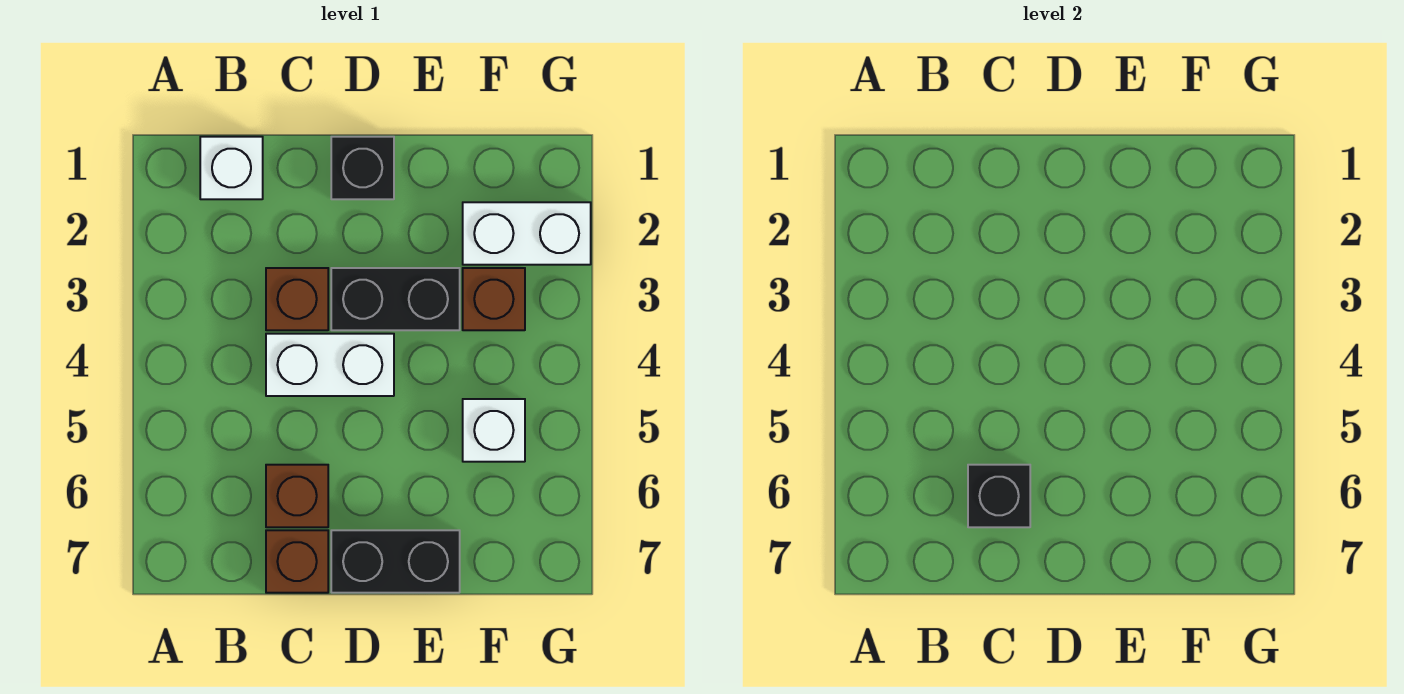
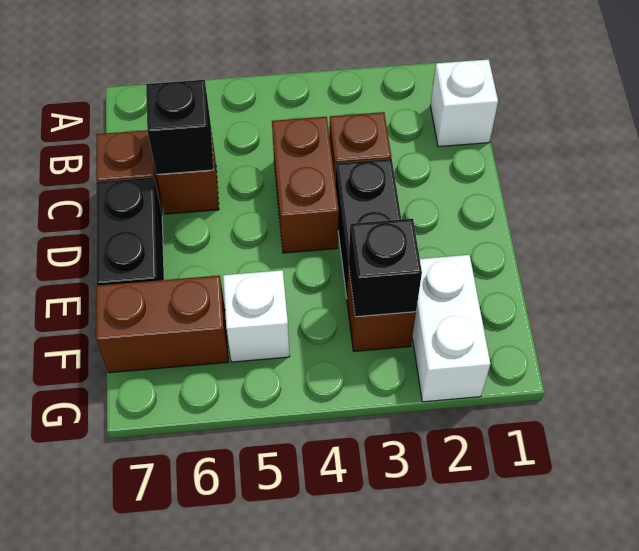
white 1x2 brick [266,334,394,396] -> brown 1x2 brick [272,117,339,253]
black 1x1 brick [331,137,394,199] -> black 1x1 brick moved to [349,219,422,317]
none -> brown 1x2 brick [96,275,228,373]

